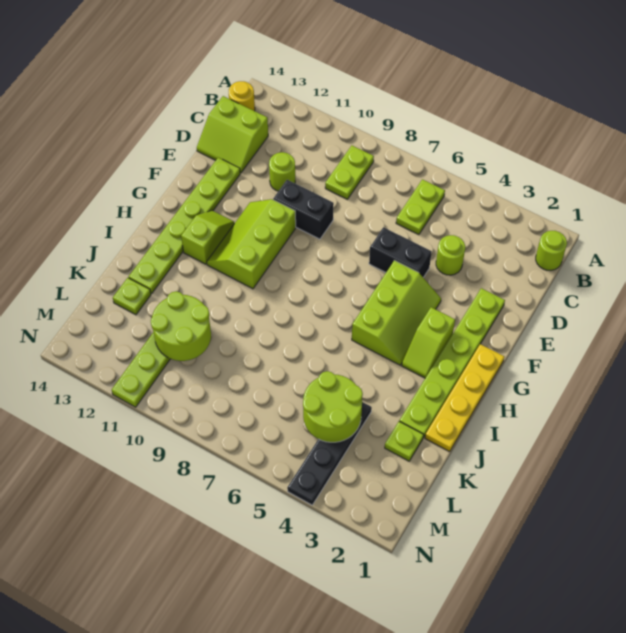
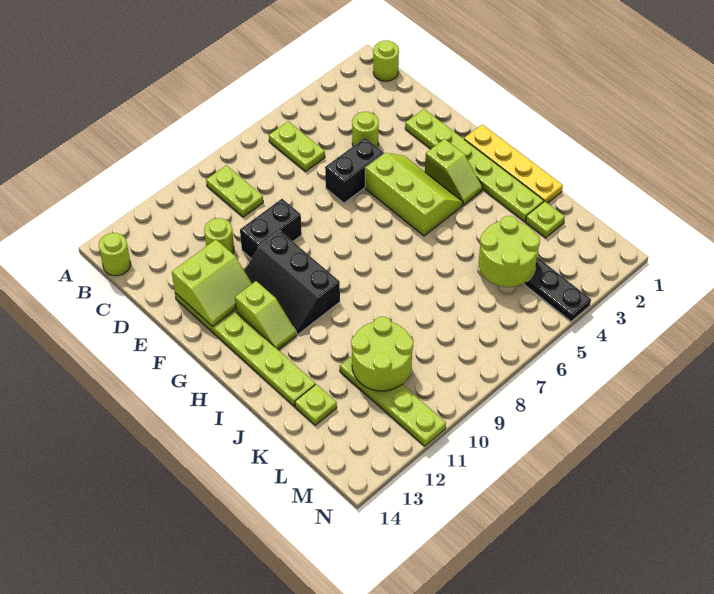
yellow 1x1 round brick [229,81,255,111] -> lime 1x1 round brick [99,233,131,276]
lime 2x2 slope [197,96,268,173] -> lime 2x2 slope moved to [172,240,252,326]
lime 2x3 slope [207,199,296,289] -> black 2x3 slope [244,231,340,334]
lime 1x2 slope [181,211,234,264] -> lime 1x2 slope turned to [235,281,297,350]

